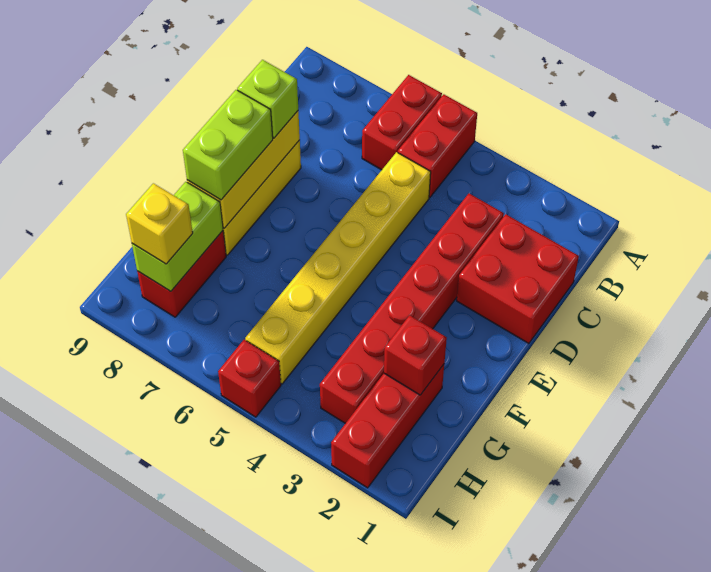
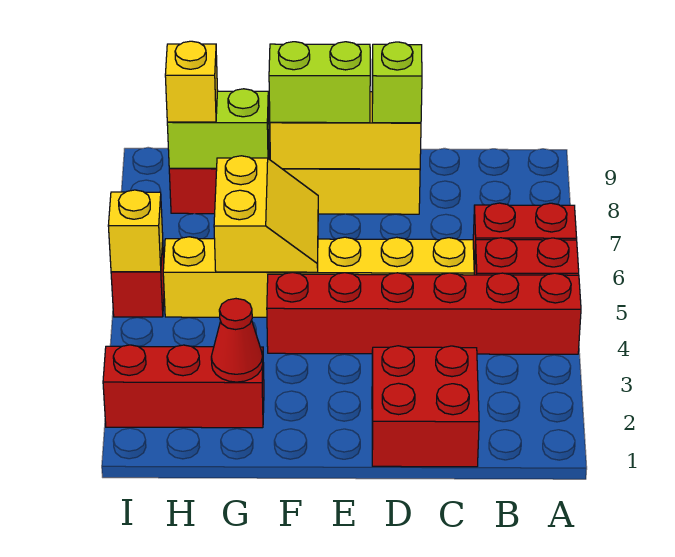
red 1x6 brick [320,194,504,423] -> red 1x6 brick moved to [267,272,581,354]
none -> yellow 2x2 slope [214,156,318,272]
red 1x1 brick [384,315,447,395] -> red 1x1 cone [211,299,263,382]
none -> yellow 1x1 brick [108,190,163,272]

